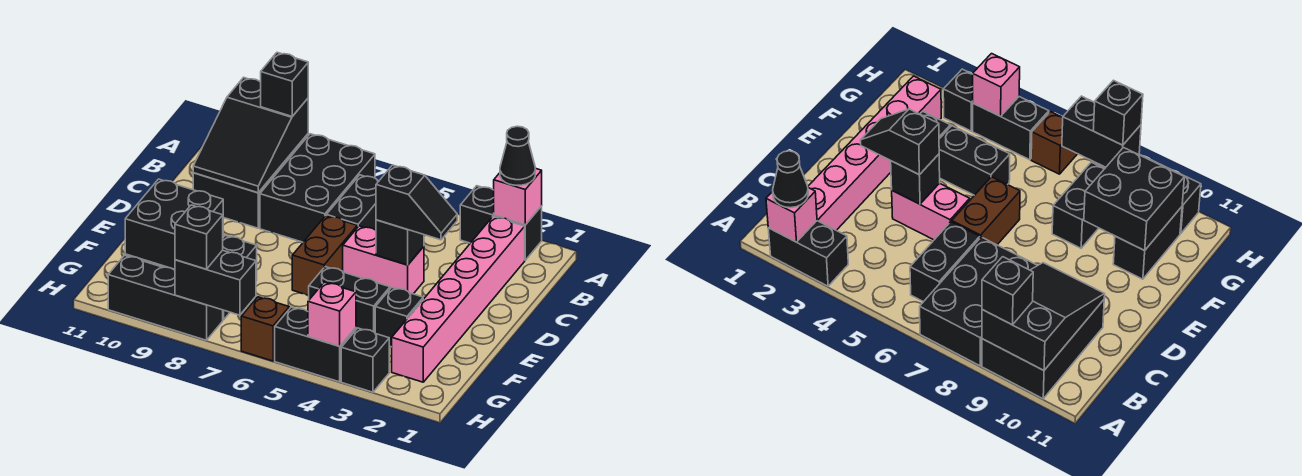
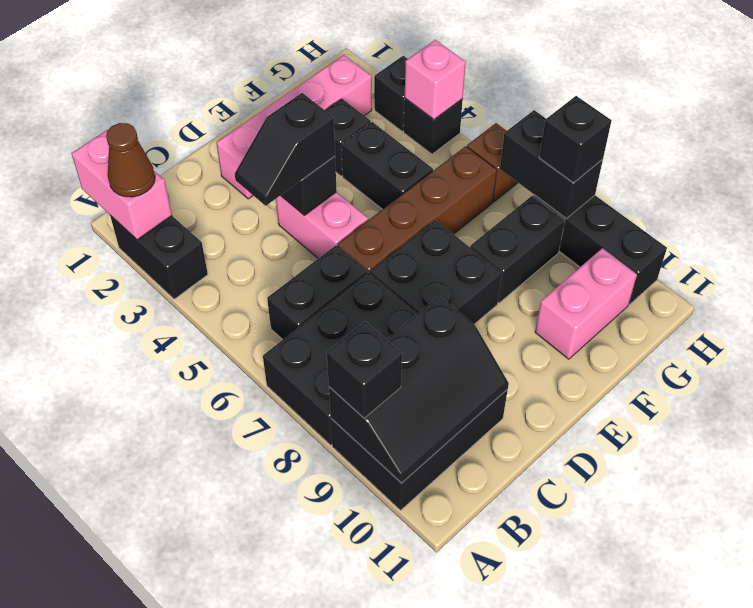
pink 1x1 brick [494,168,542,225] -> pink 1x2 brick [72,130,172,240]
black 1x1 cone [500,126,535,185] -> brown 1x1 cone [106,123,155,197]
black 2x3 slope [193,77,308,193] -> black 2x3 slope turned to [329,296,509,483]
pink 1x6 brick [392,216,525,382] -> pink 1x4 brick [216,55,372,199]
black 1x2 slope [376,165,457,240] -> black 1x2 slope turned to [235,93,335,206]
brown 1x2 brick [292,216,357,295] -> brown 1x4 brick [338,146,497,273]
black 2x2 brick [125,179,223,269] -> black 2x2 brick moved to [370,220,502,324]
black 1x2 brick [1113,207,1182,279] -> pink 1x2 brick [535,248,637,359]
black 1x2 brick [275,307,356,382] -> black 1x1 brick [404,99,463,154]

